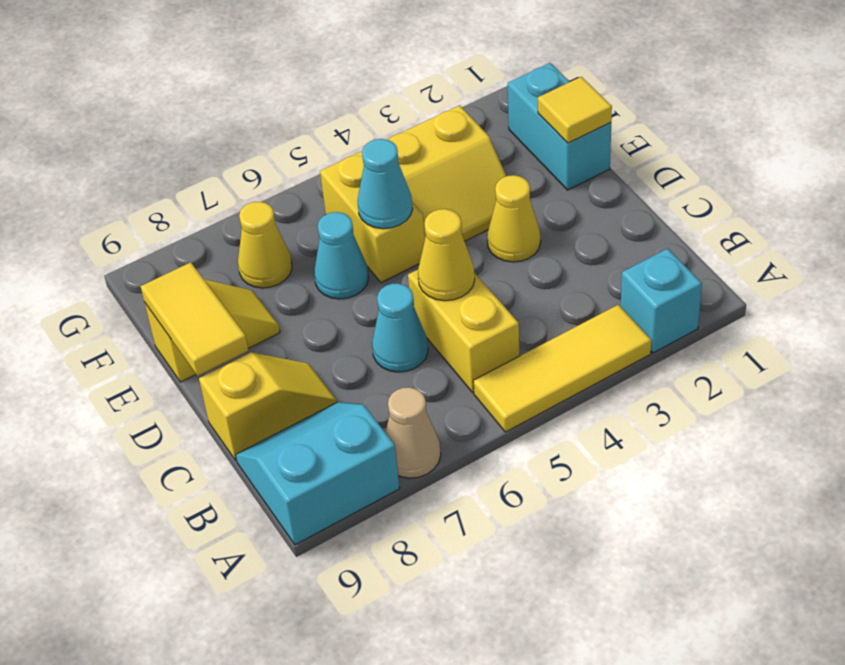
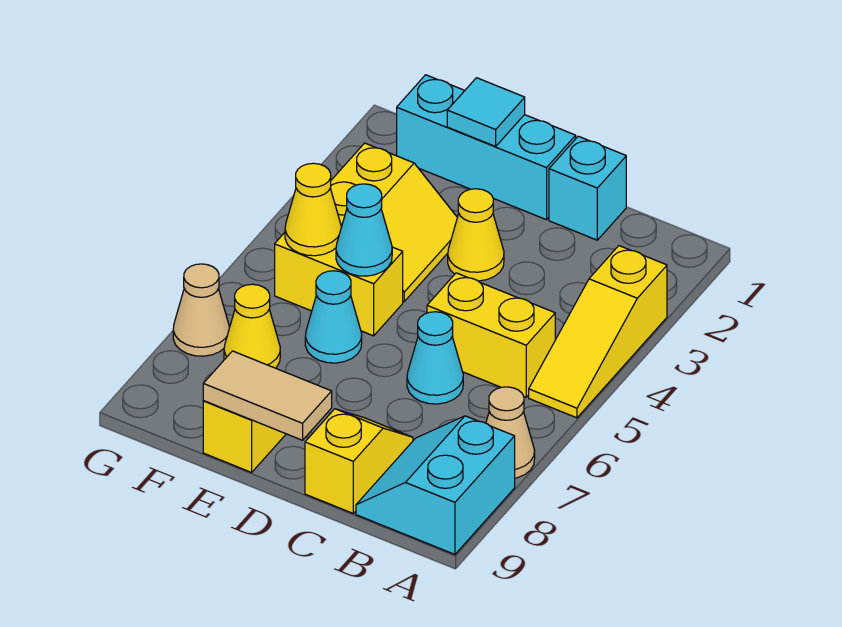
cyan 1x1 brick [621,249,702,353] -> cyan 1x1 brick moved to [549,136,626,240]
yellow 1x3 tile [473,305,651,432] -> yellow 1x3 slope [529,246,667,418]
yellow 1x1 cone [418,209,475,301] -> yellow 1x1 cone moved to [285,163,341,256]
yellow 1x2 tile [141,262,248,376] -> tan 1x2 tile [203,351,332,440]
cyan 1x2 brick [508,63,611,190] -> cyan 1x3 brick [397,75,576,220]
yellow 1x1 tile [538,77,612,143] -> cyan 1x1 tile [447,78,525,146]
none -> tan 1x1 cone [173,264,229,356]

